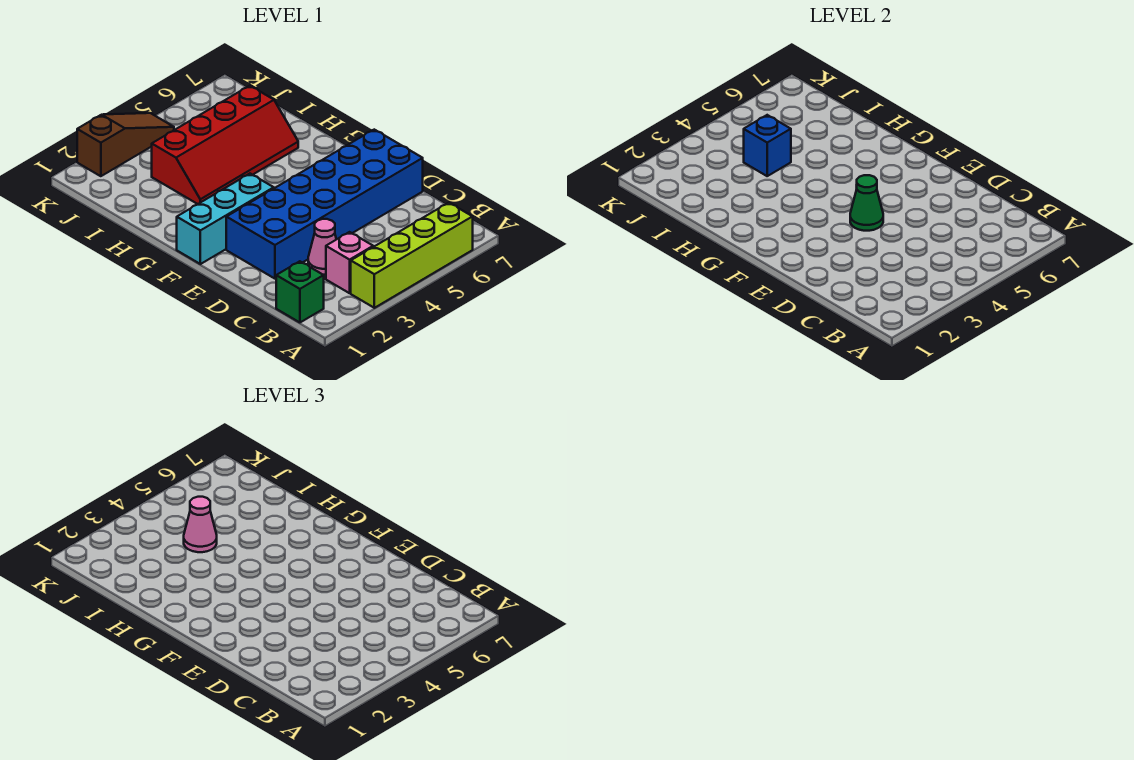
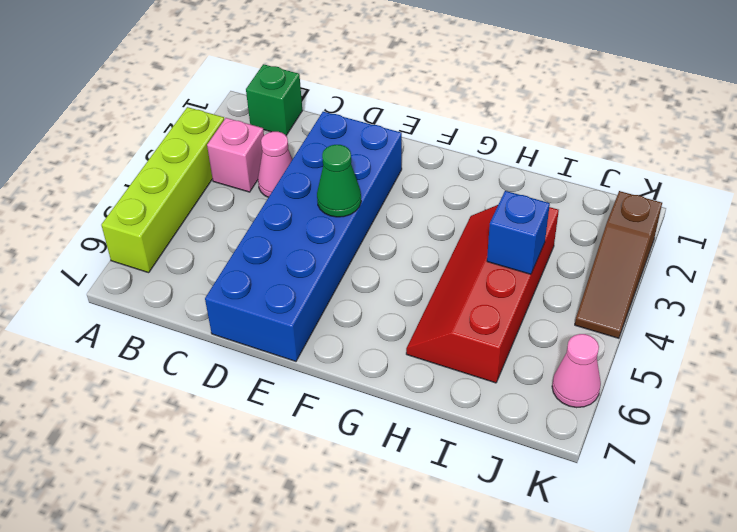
cyan 1x3 brick [177,174,274,264] -> none
pink 1x1 cone [184,497,217,552] -> pink 1x1 cone moved to [552,334,601,408]

